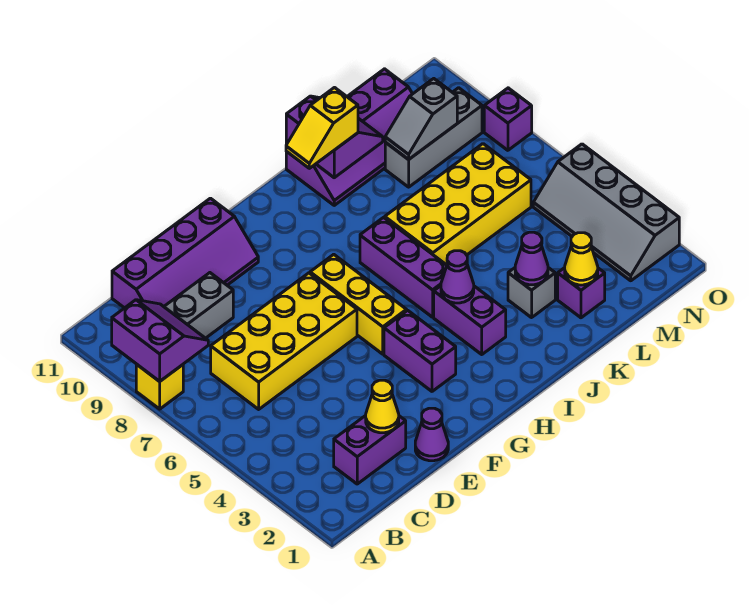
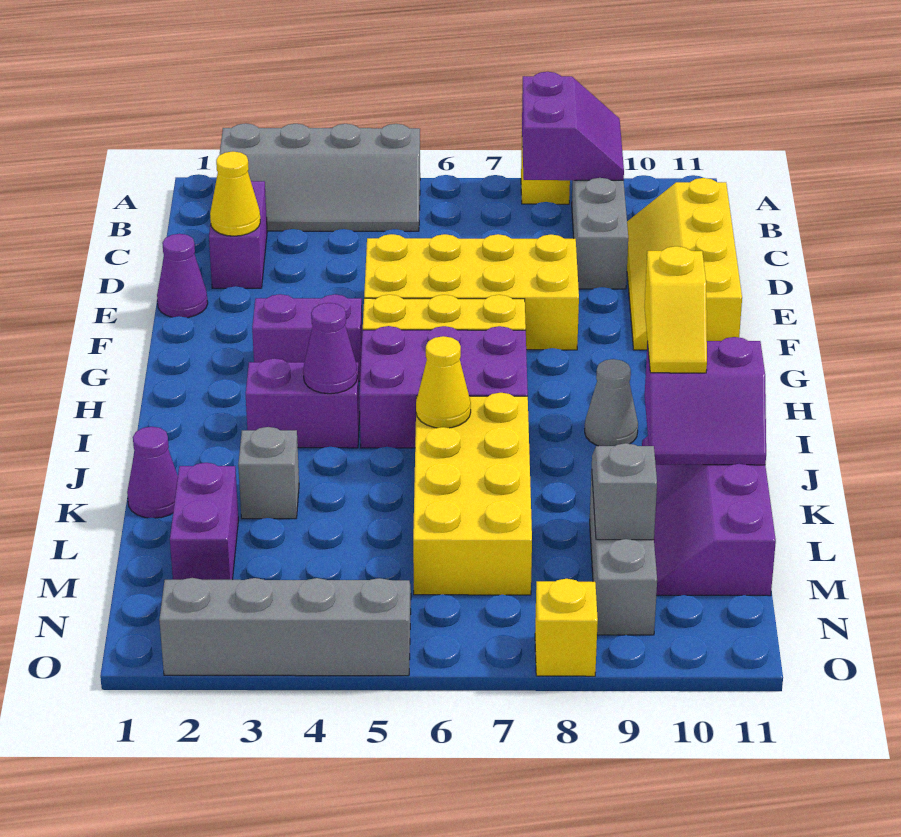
none -> grey 2x4 slope [220,123,420,231]
purple 2x2 slope [112,300,208,381] -> purple 2x2 slope turned to [522,72,624,180]
yellow 2x4 brick [211,273,357,409] -> yellow 2x4 brick turned to [364,234,579,350]
purple 2x4 slope [112,198,258,308] -> yellow 2x4 slope [627,178,742,350]
purple 1x3 brick [360,218,447,317] -> purple 2x3 brick [359,326,528,448]
none -> grey 1x1 cone [585,359,638,446]
yellow 1x2 slope [286,88,358,168] -> yellow 1x2 slope turned to [645,246,707,373]
purple 1x1 cone [515,232,548,285] -> purple 1x1 cone moved to [127,427,178,518]
purple 1x1 brick [558,268,605,318] -> purple 1x2 brick [170,463,238,580]
yellow 1x1 cone [565,233,598,285] -> yellow 1x1 cone moved to [416,336,471,428]
purple 1x1 brick [484,88,532,150] -> yellow 1x1 brick [535,579,598,676]

